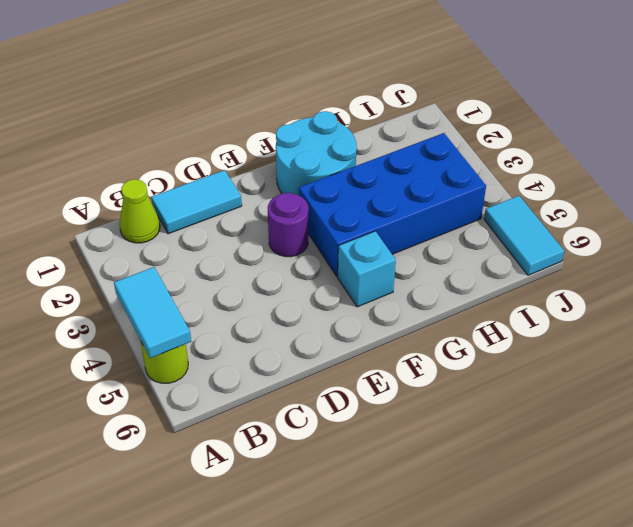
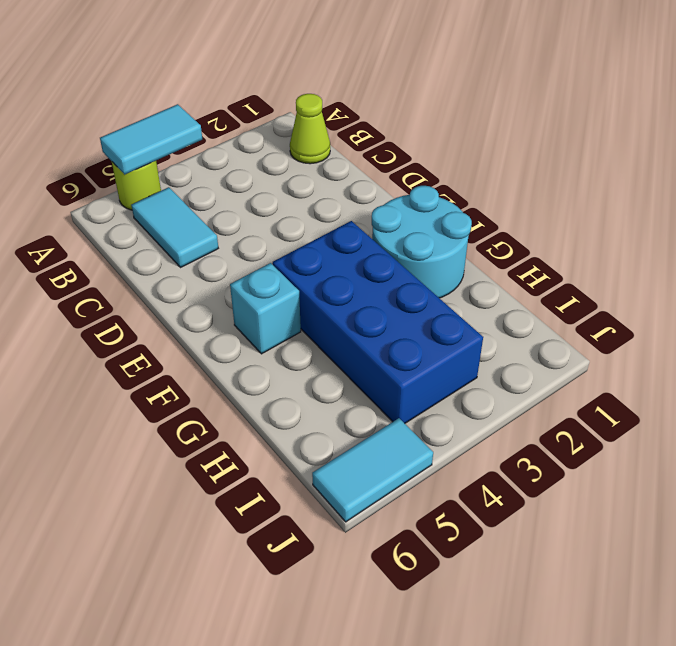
cyan 1x2 tile [151,170,242,234] -> cyan 1x2 tile moved to [131,187,218,268]
purple 1x1 round brick [268,193,308,257] -> none

